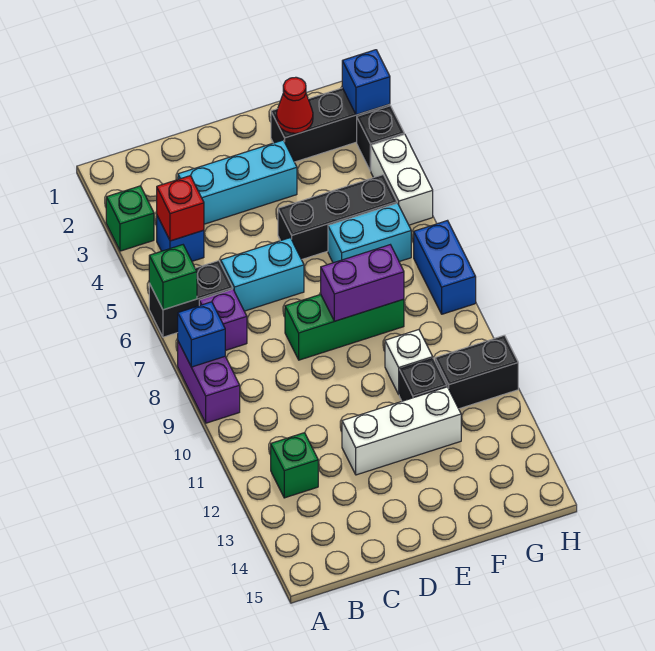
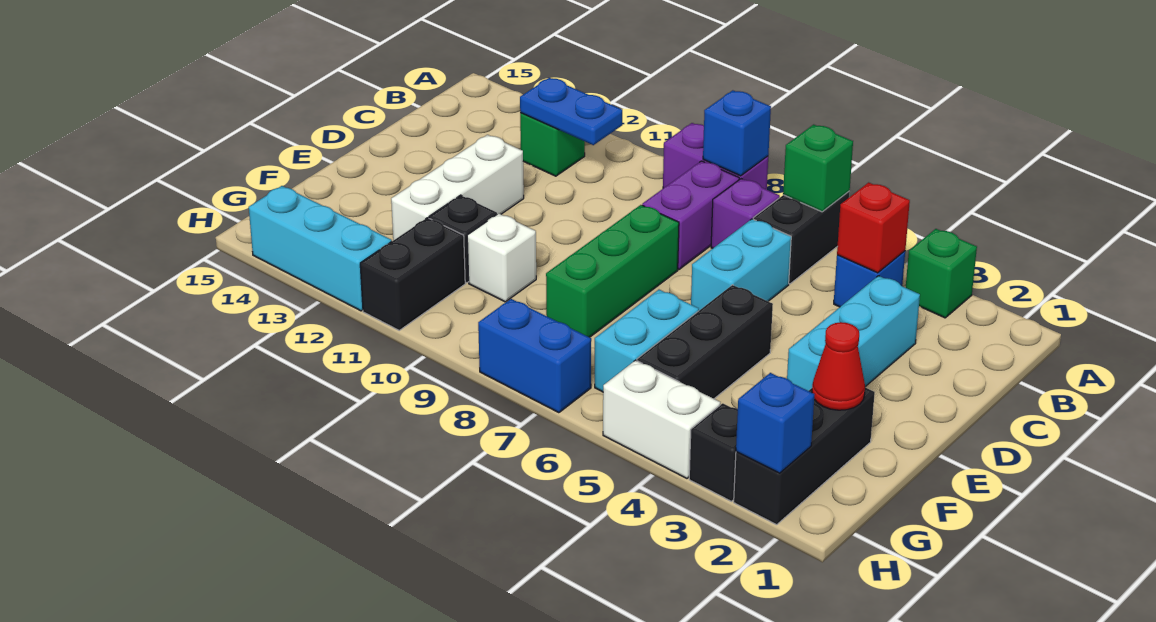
none -> blue 1x2 plate [520,78,622,145]
purple 1x2 brick [321,245,404,321] -> purple 1x2 brick moved to [642,161,739,269]
none -> cyan 1x3 brick [249,186,392,311]

